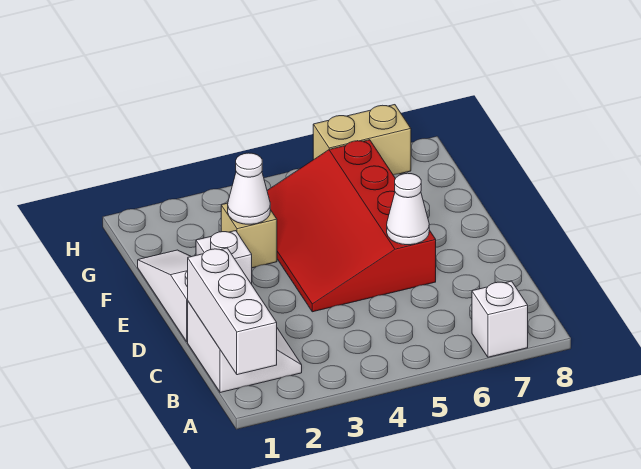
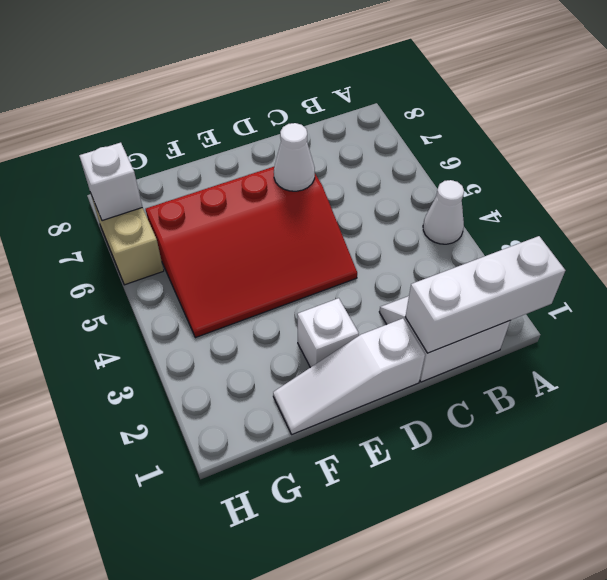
white 1x1 brick [472,281,528,357] -> white 1x1 brick moved to [79,143,142,221]
tan 1x1 brick [221,203,277,268] -> none
white 1x1 cone [228,153,270,224] -> white 1x1 cone moved to [423,180,464,244]

